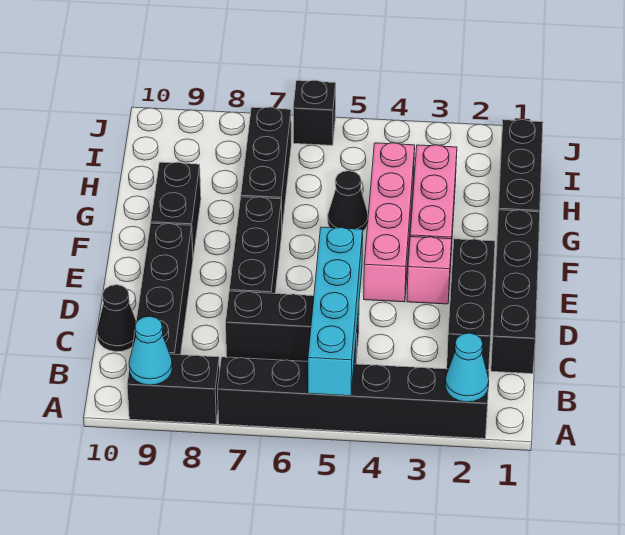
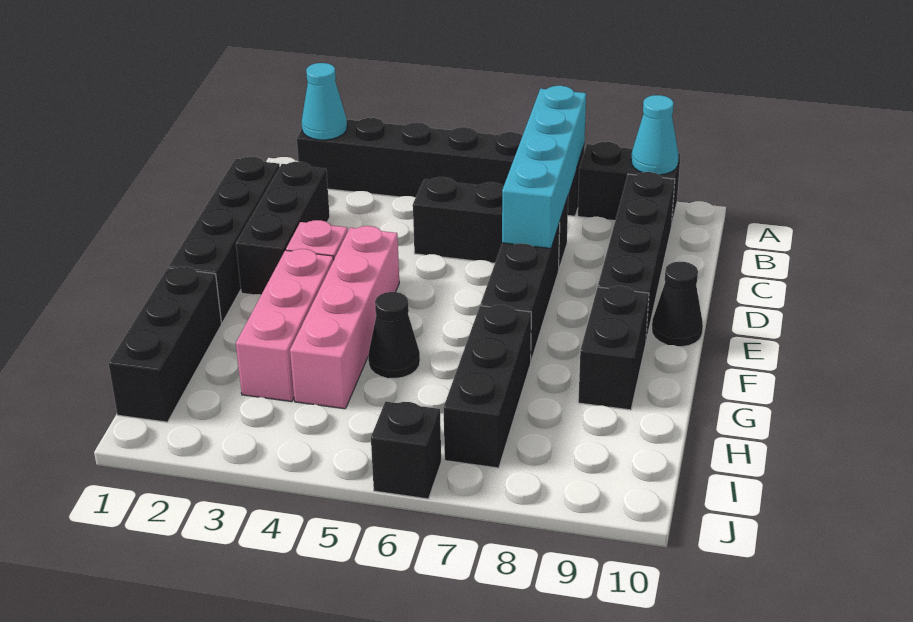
cyan 1x4 brick [308,227,363,396] -> cyan 1x4 brick moved to [502,86,586,248]
black 1x1 cone [97,285,136,352] -> black 1x1 cone moved to [652,262,703,347]

